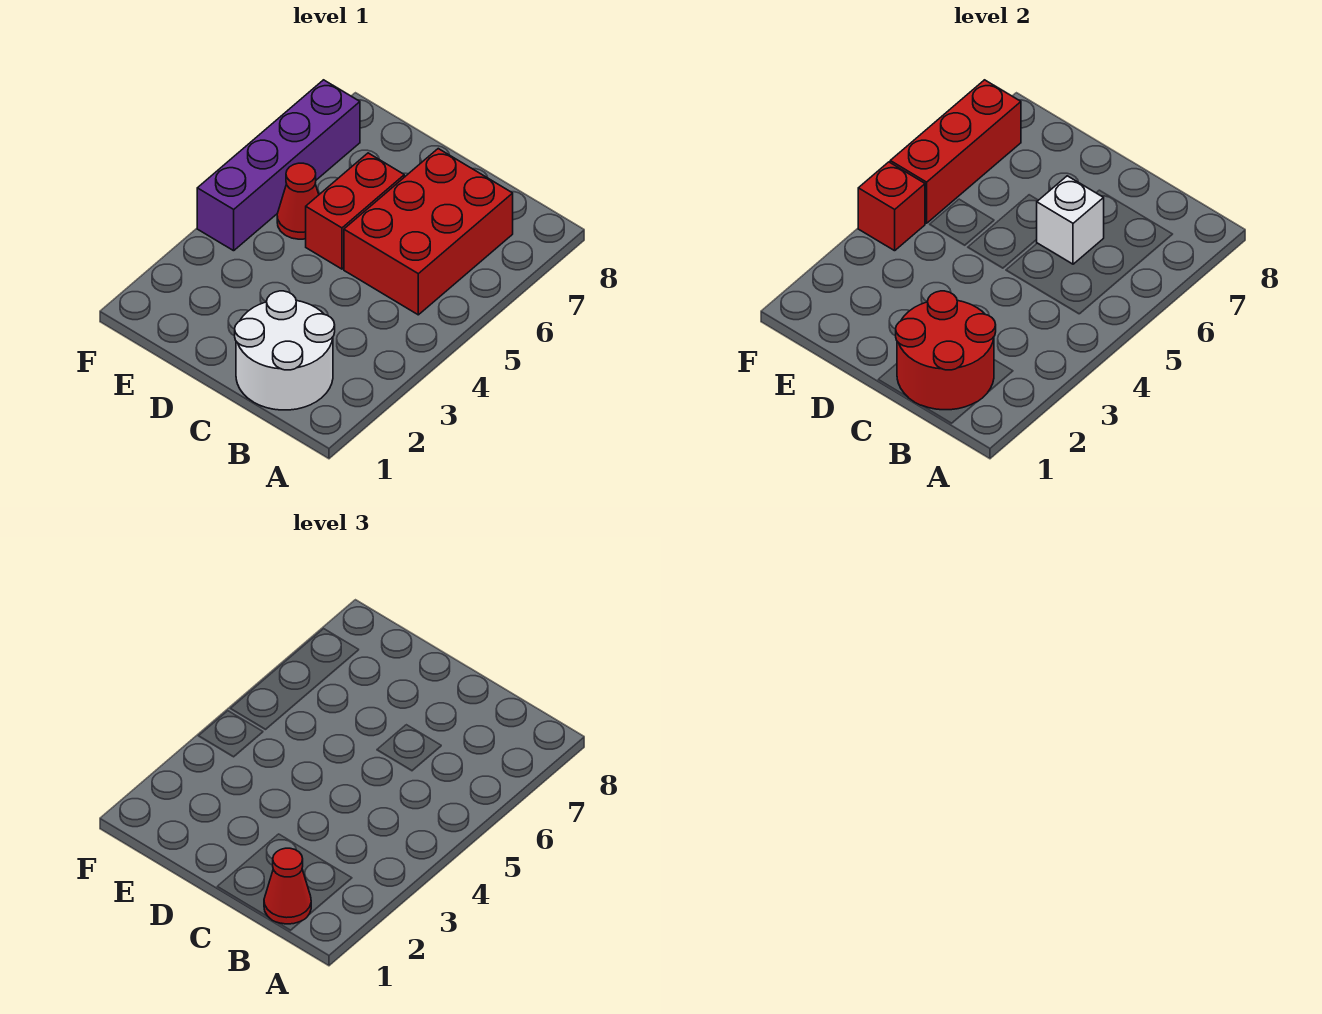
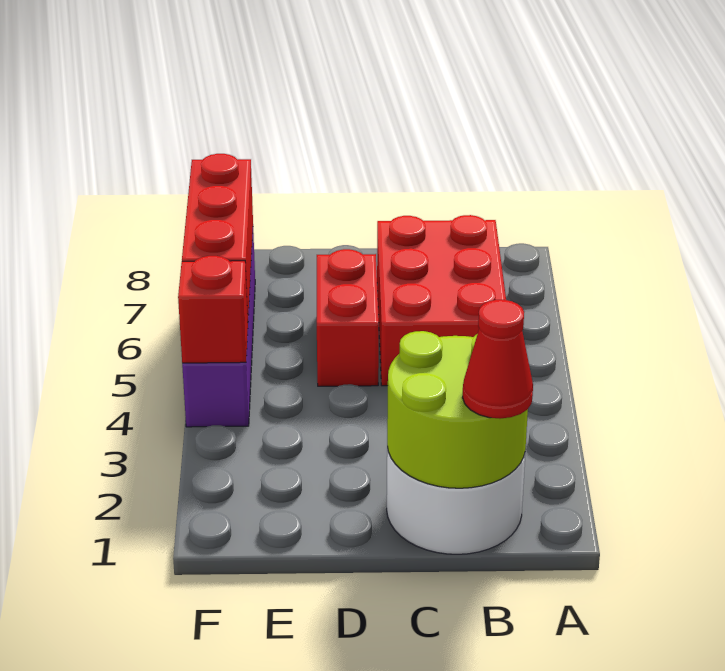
red 2x2 round brick [896,291,996,410] -> lime 2x2 round brick [387,331,528,488]
white 1x1 brick [1036,176,1104,264] -> none
red 1x1 cone [277,163,319,239] -> none

